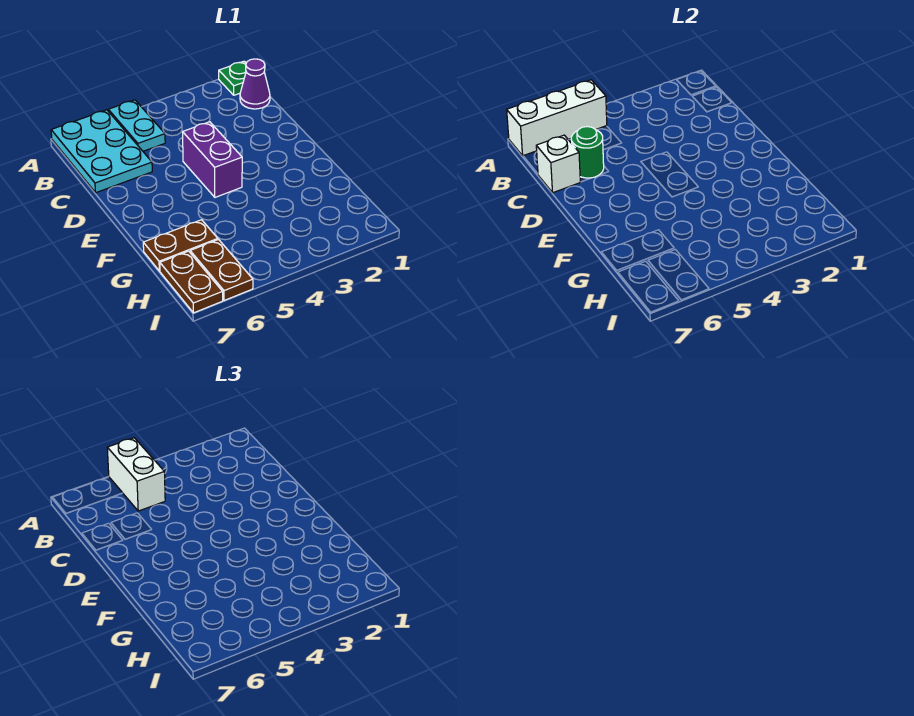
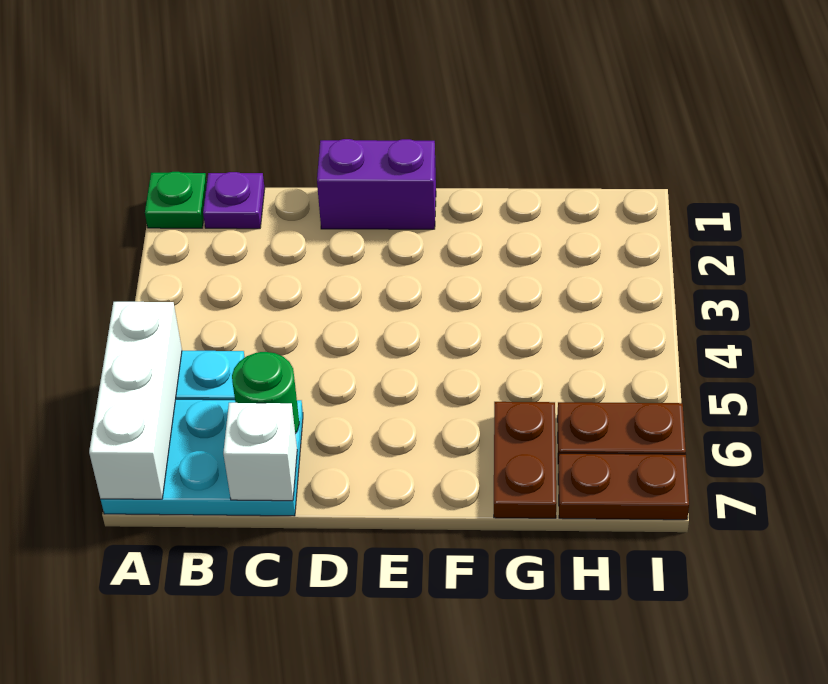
white 1x2 brick [107,438,165,511] -> none
purple 1x1 cone [240,59,270,109] -> purple 1x1 plate [203,172,265,229]
purple 1x2 brick [183,122,242,197] -> purple 1x2 brick moved to [317,139,436,229]

